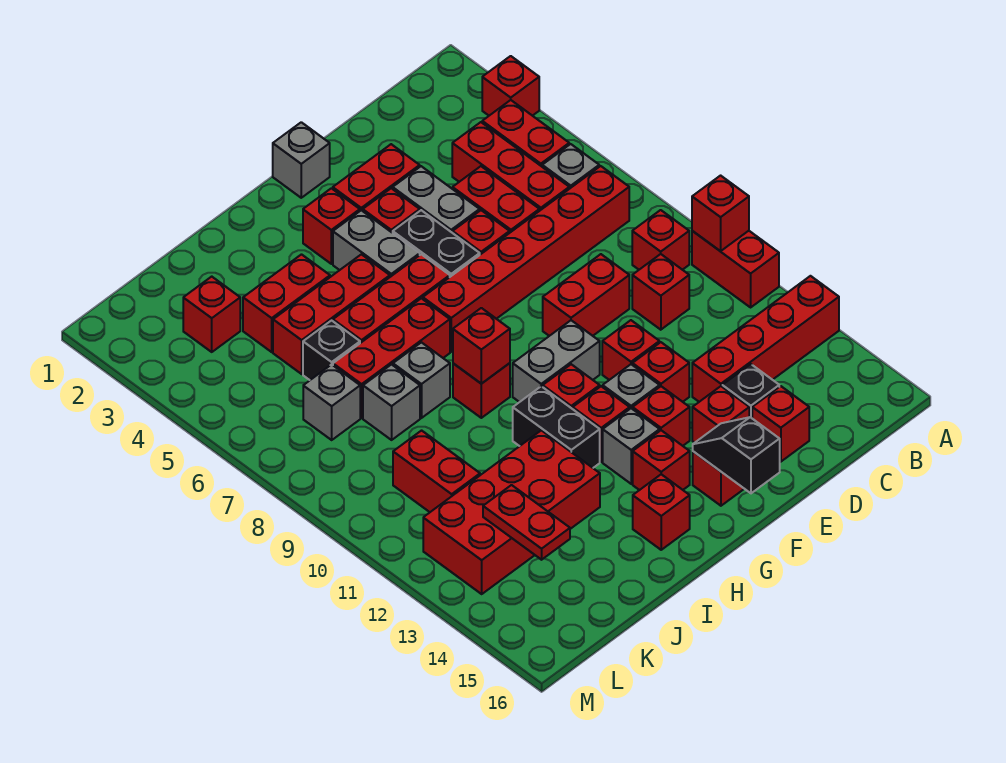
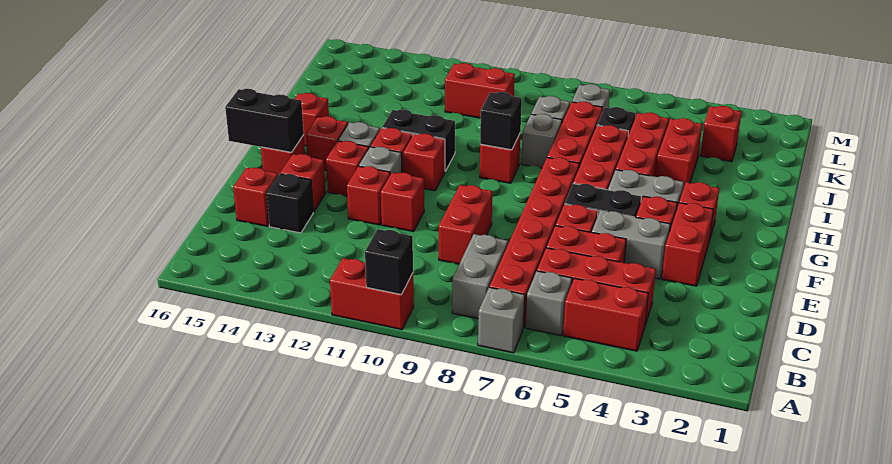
red 1x1 brick [482,56,539,116] -> none
red 1x1 brick [692,176,749,251] -> black 1x1 brick [365,229,413,295]
red 1x4 brick [692,276,839,402] -> none
red 1x1 brick [632,210,689,270] -> none
red 1x1 brick [632,254,689,330] -> none
grey 1x1 brick [273,122,330,198] -> grey 1x1 brick moved to [478,287,525,353]
grey 1x2 brick [513,320,600,402] -> grey 1x2 brick moved to [452,234,508,318]
black 1x2 slope [693,417,780,493] -> black 1x2 brick [225,89,304,152]
red 1x1 brick [453,308,510,384] -> black 1x1 brick [480,92,522,150]
red 2x4 brick [423,430,600,594] -> none
red 1x2 plate [483,485,570,560] -> none

